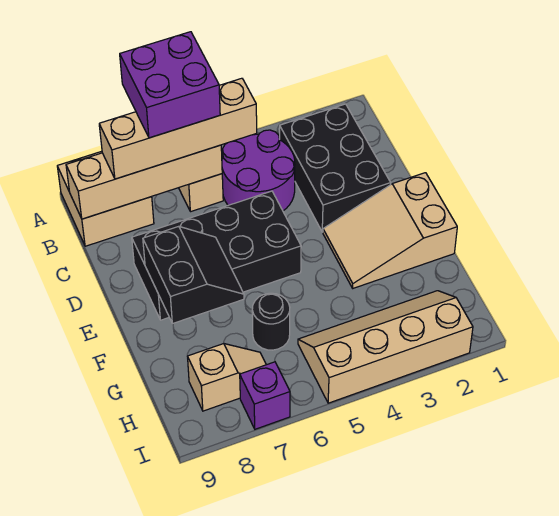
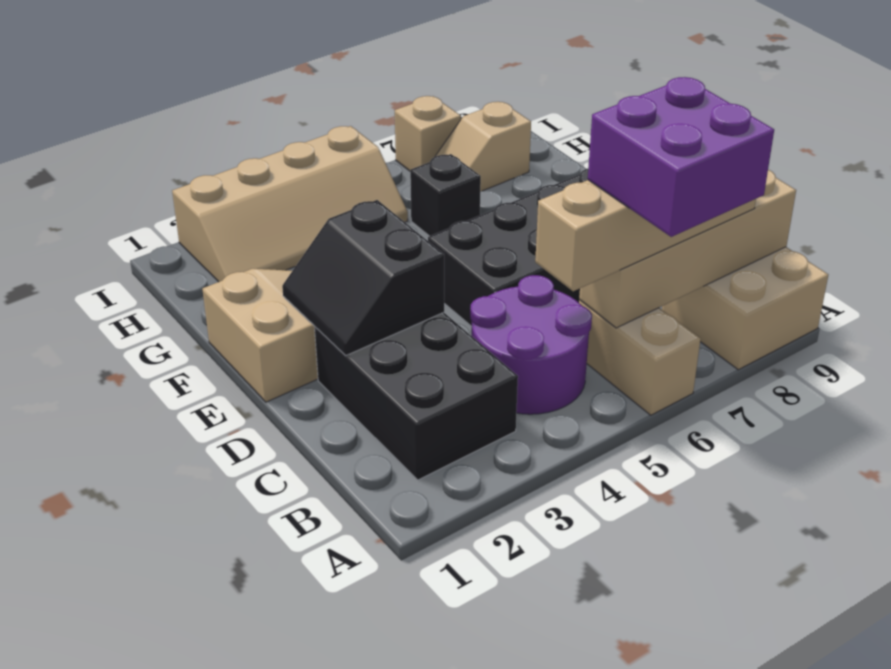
black 2x2 slope [143,226,244,324] -> black 2x2 slope moved to [282,200,444,356]
black 1x1 round brick [252,293,290,350] -> black 1x1 brick [410,154,481,236]
purple 1x1 brick [240,362,290,429] -> tan 1x1 brick [395,96,461,171]

